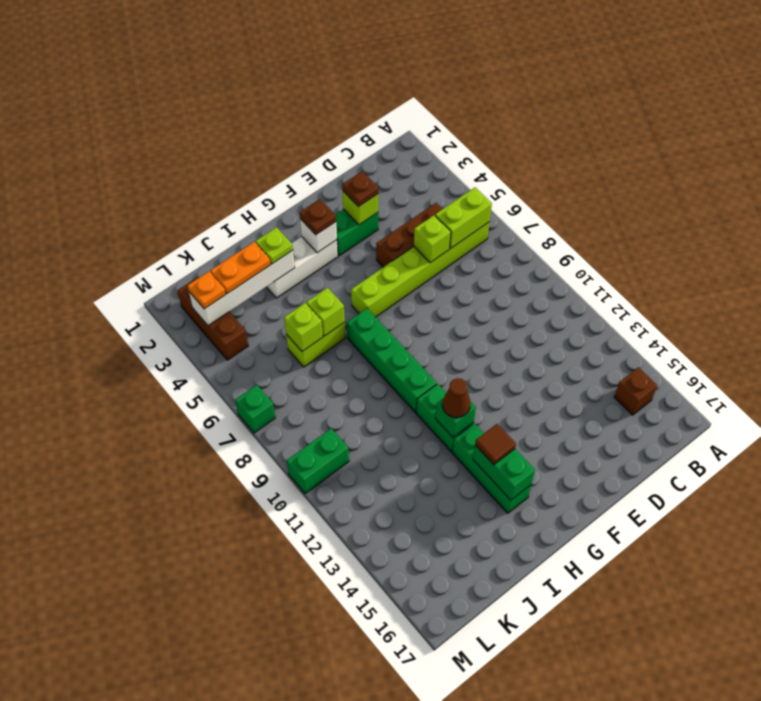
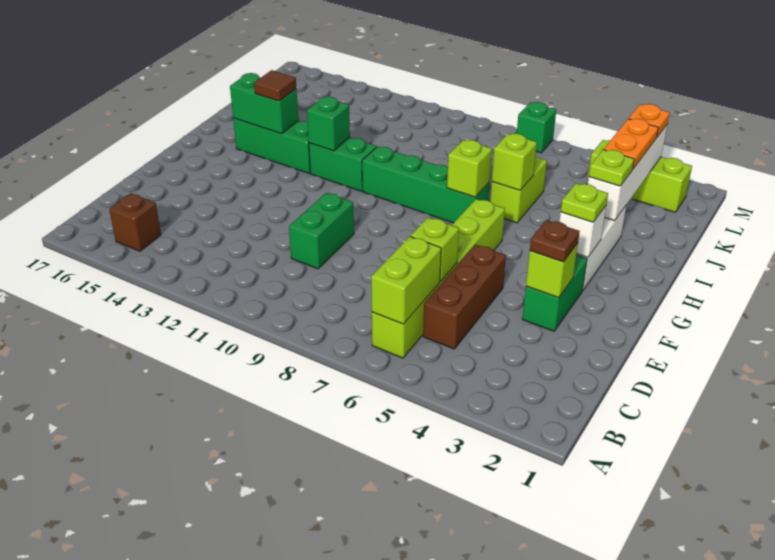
brown 1x1 plate [299,199,336,235] -> lime 1x1 plate [561,183,608,222]
brown 1x1 cone [442,378,471,418] -> none
lime 1x1 brick [284,303,323,351] -> lime 1x1 brick moved to [447,140,492,197]
brown 1x3 brick [177,277,248,360] -> lime 1x3 brick [587,140,692,212]
green 1x2 brick [287,428,349,494] -> green 1x2 brick moved to [289,193,354,269]

